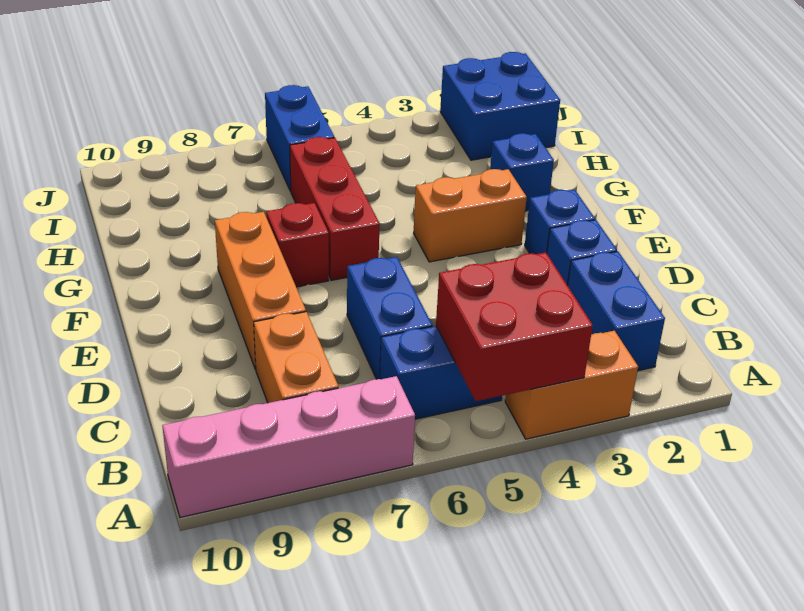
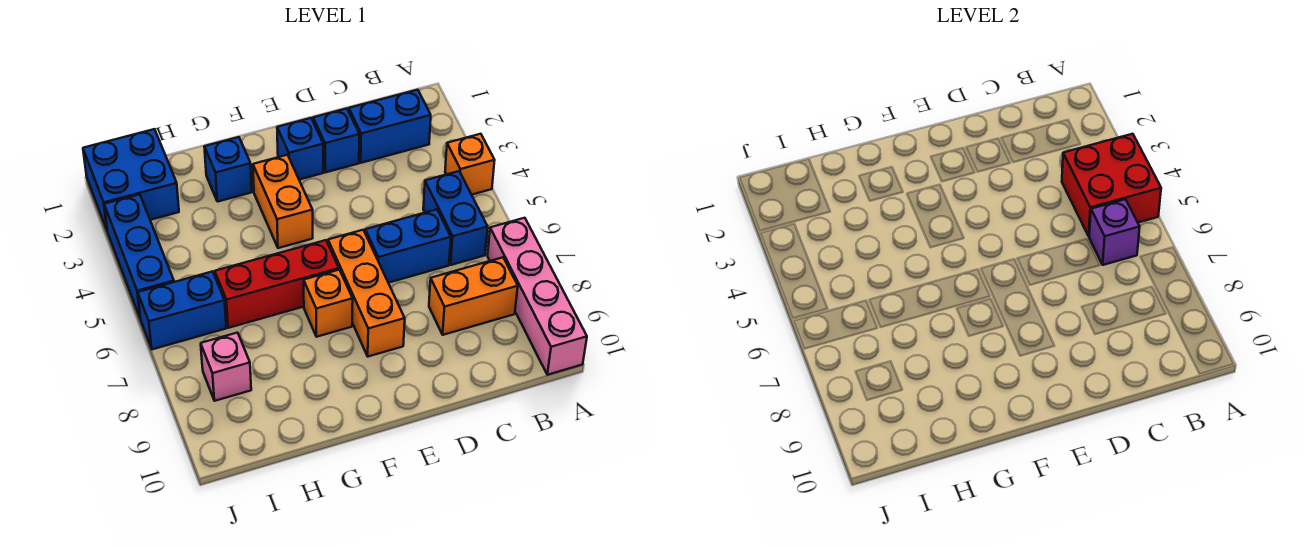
orange 1x2 brick [505,331,638,439] -> orange 1x1 brick [445,134,495,195]
none -> purple 1x1 brick [1089,199,1140,265]
orange 1x3 brick [215,212,306,370] -> orange 1x3 brick turned to [328,230,405,357]
red 1x1 brick [266,203,329,287] -> orange 1x1 brick [304,270,353,337]
none -> pink 1x1 brick [201,333,251,401]
none -> blue 1x3 brick [104,194,174,319]

